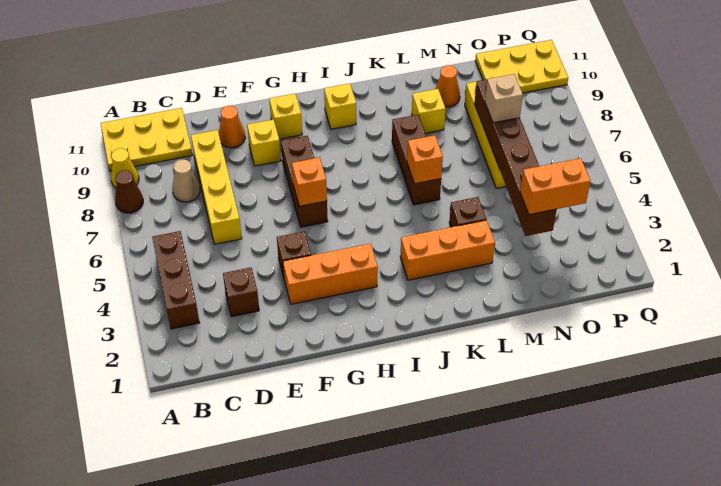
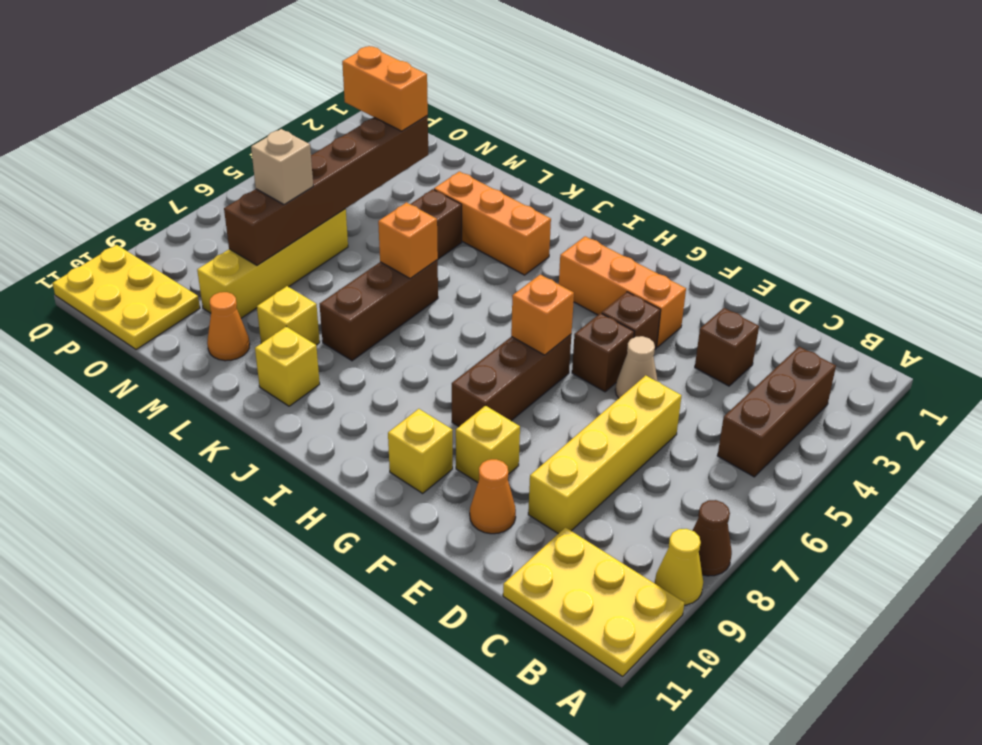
tan 1x1 cone [172,160,200,202] -> tan 1x1 cone moved to [615,336,657,398]
none -> brown 1x1 brick [572,313,634,392]
yellow 1x1 brick [324,83,356,129] -> yellow 1x1 brick moved to [255,327,320,406]

